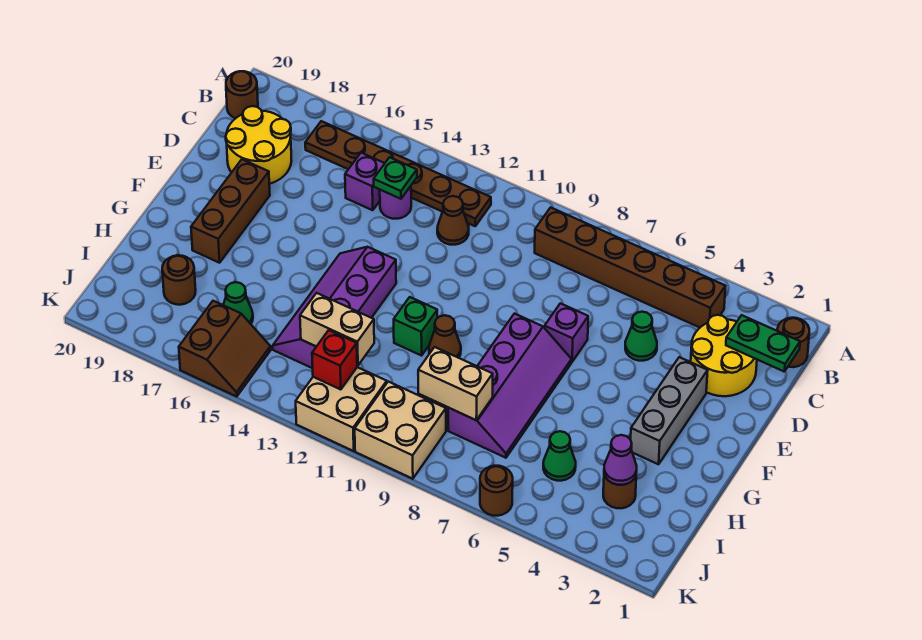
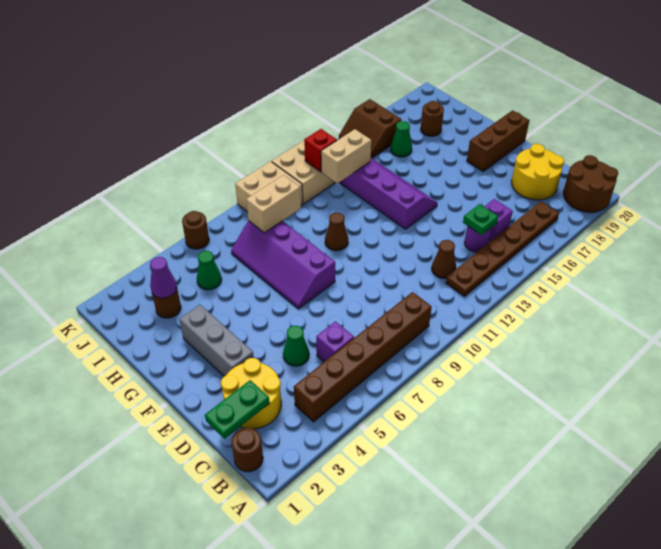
brown 1x1 round brick [226,71,258,118] -> brown 2x2 round brick [563,155,618,212]
purple 1x1 brick [545,303,588,362] -> purple 1x1 brick moved to [316,322,354,362]
brown 1x3 brick [191,159,270,263] -> brown 1x3 brick turned to [467,110,530,171]
green 1x1 brick [394,297,438,356] -> none

